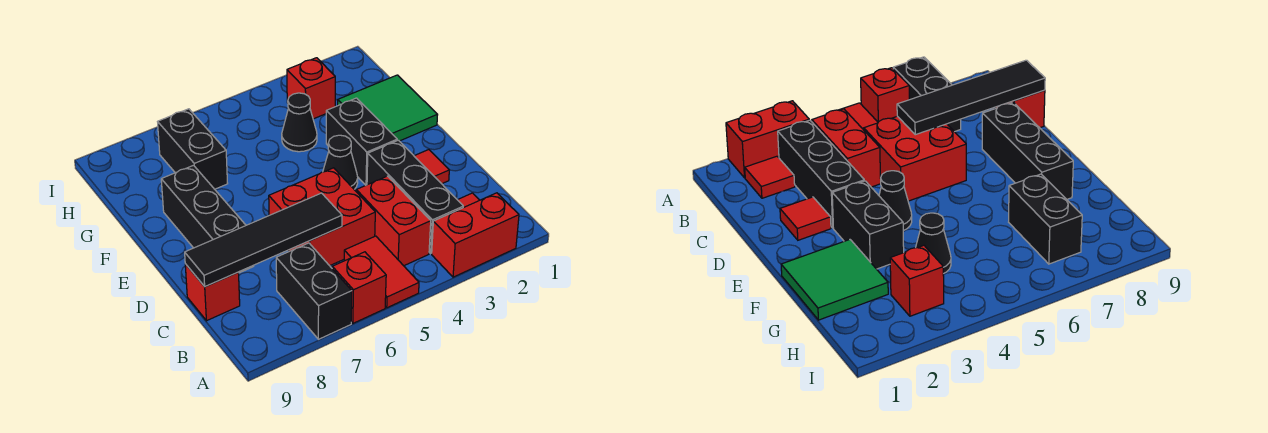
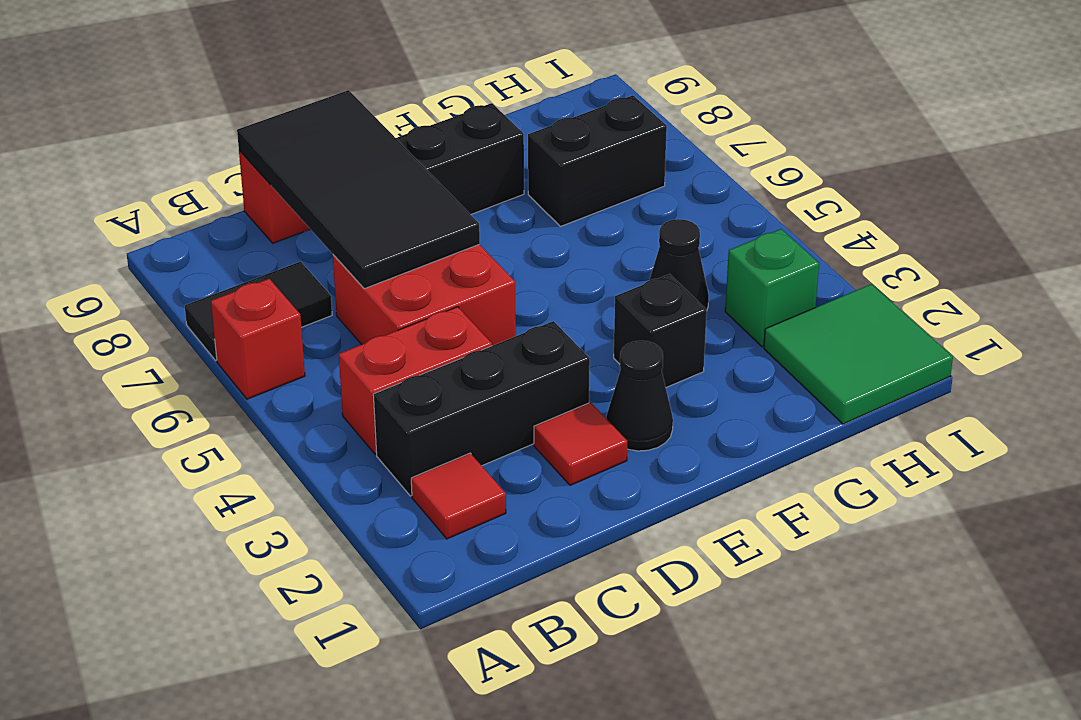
red 1x2 brick [432,193,519,277] -> none
red 1x2 tile [344,236,419,308] -> none
black 1x2 brick [276,243,352,339] -> black 1x2 tile [185,262,332,360]
black 1x4 tile [185,193,342,287] -> black 2x4 tile [237,90,480,289]
black 1x2 brick [326,98,397,185] -> black 1x1 brick [614,274,707,387]
black 1x1 cone [323,135,358,189] -> black 1x1 cone moved to [606,341,673,451]
green 2x2 tile [338,75,438,141] -> green 2x2 tile moved to [764,284,953,424]
red 1x1 brick [287,58,335,119] -> green 1x1 brick [725,229,819,347]

